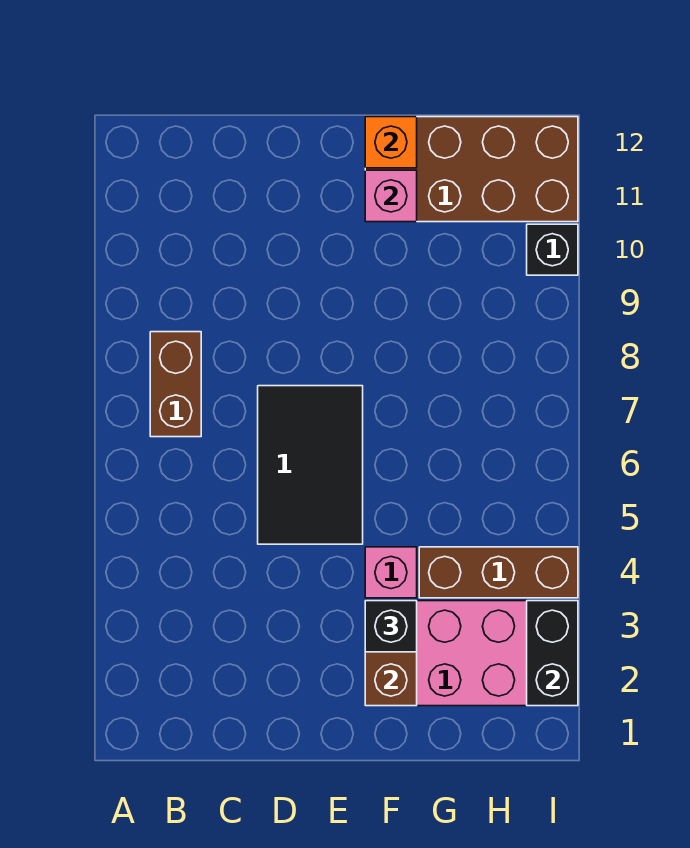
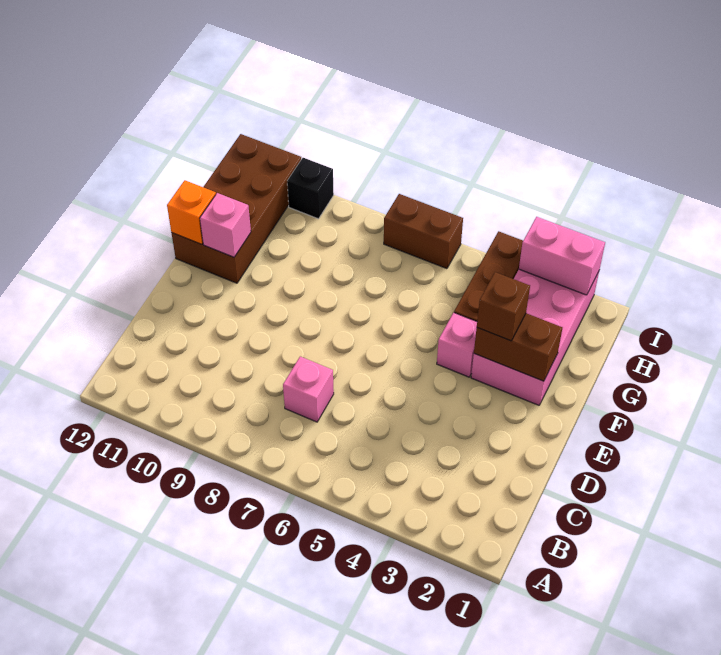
brown 1x2 brick [150,332,201,437] -> brown 1x2 brick moved to [384,194,463,269]
none -> pink 1x1 brick [283,357,334,422]
black 2x3 tile [258,386,363,544] -> none
black 1x1 brick [365,601,417,652] -> brown 1x1 brick [477,272,530,341]
black 1x2 brick [527,601,578,706] -> pink 1x2 brick [519,217,605,295]

